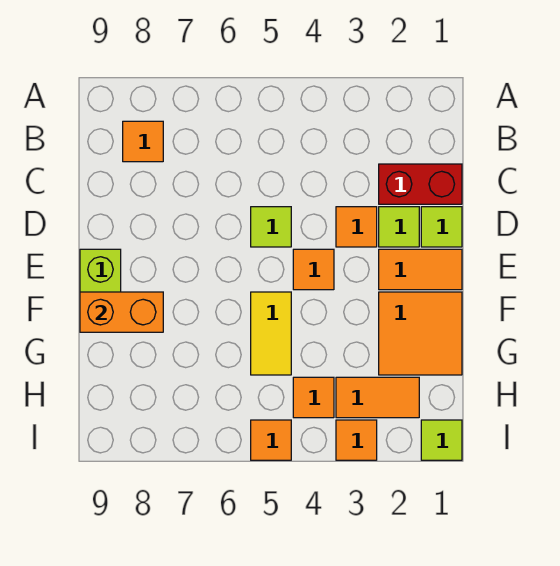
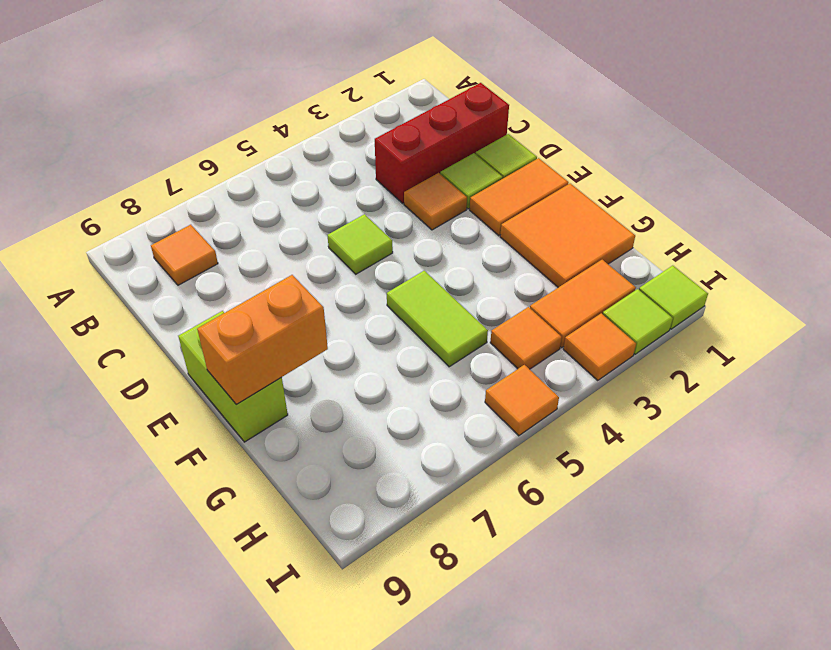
red 1x2 brick [379,164,462,204] -> red 1x3 brick [375,83,509,203]
orange 1x1 tile [293,249,334,290] -> none
yellow 1x2 tile [251,292,291,375] -> lime 1x2 tile [387,271,488,367]
none -> lime 1x1 tile [603,289,673,354]

